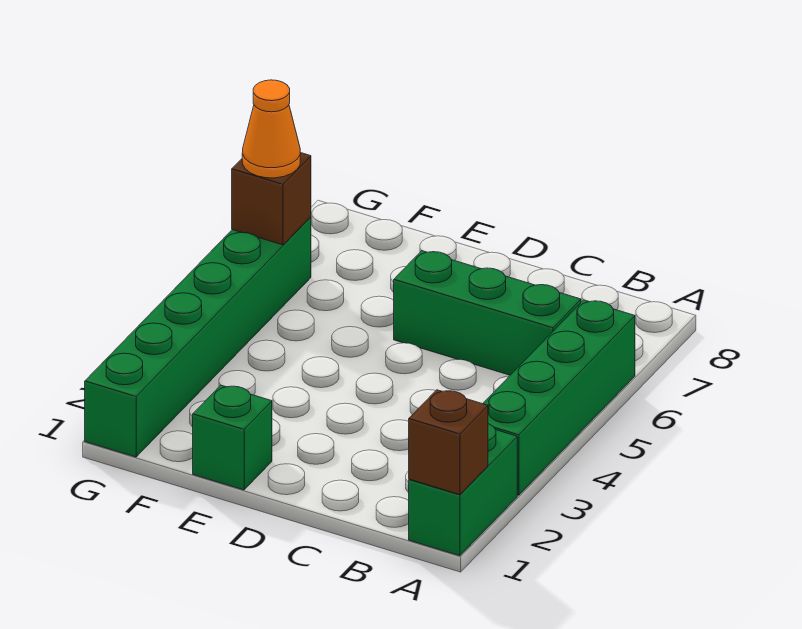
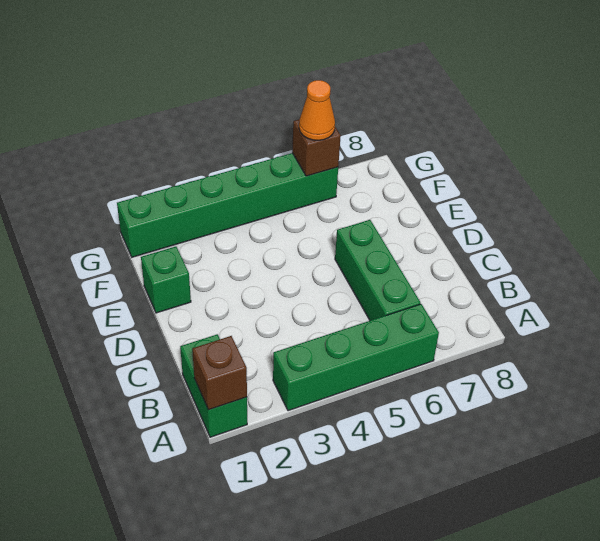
green 1x2 brick [409,424,517,556] -> green 1x2 brick turned to [180,334,247,437]

